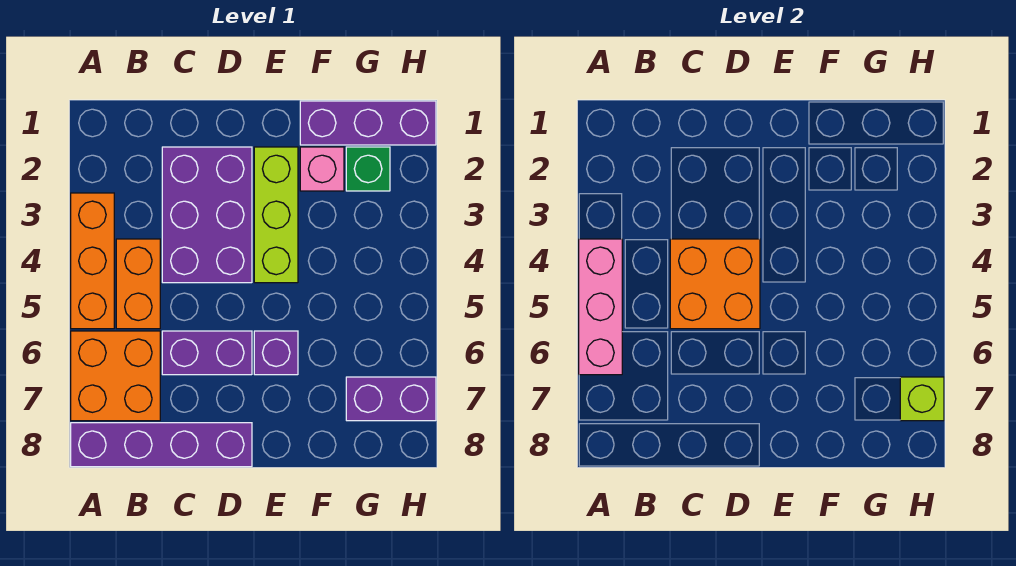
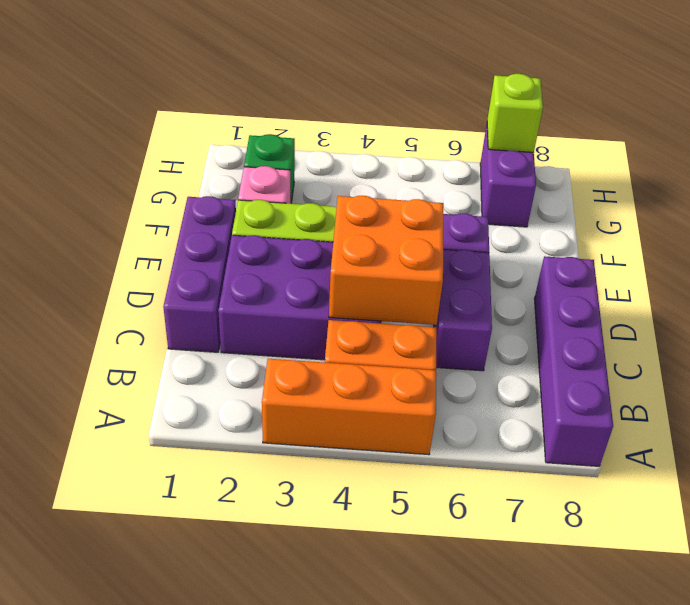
pink 1x3 brick [579,239,622,375] -> none
orange 2x2 brick [71,331,160,421] -> none
purple 1x3 brick [300,101,436,145] -> purple 1x3 brick moved to [163,196,236,352]

